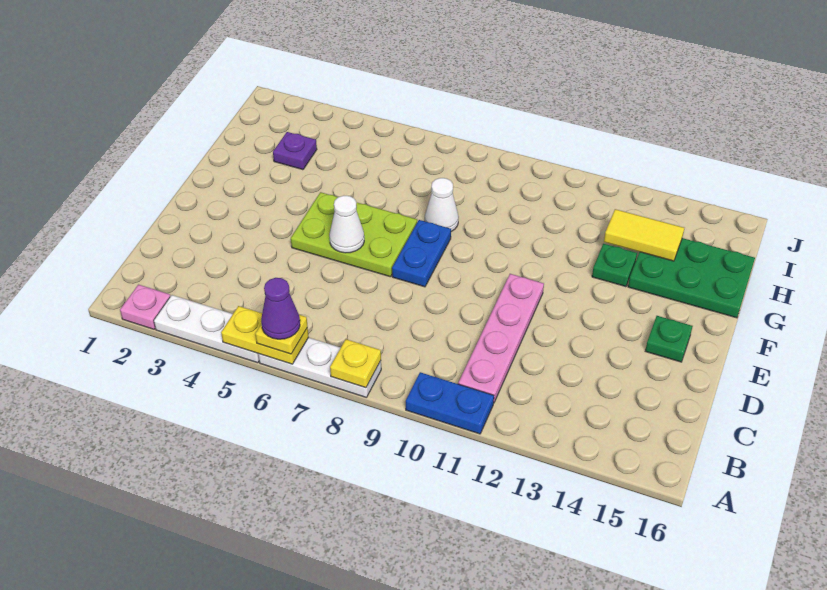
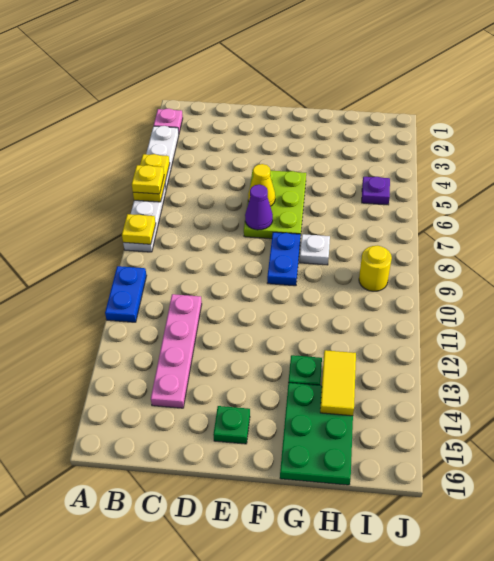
purple 1x1 cone [261,278,300,339] -> purple 1x1 cone moved to [245,185,273,230]
pink 1x4 plate [458,274,544,402] -> pink 1x4 plate turned to [151,294,202,408]
white 1x1 cone [329,196,364,253] -> yellow 1x1 cone [248,164,275,206]
blue 1x2 plate [392,220,451,287] -> blue 1x2 plate turned to [267,232,301,286]
white 1x1 cone [425,178,459,232] -> white 1x1 plate [300,234,330,265]
purple 1x1 plate [273,132,317,170] -> purple 1x1 plate moved to [362,177,390,205]
none -> yellow 1x1 round brick [359,246,392,291]

